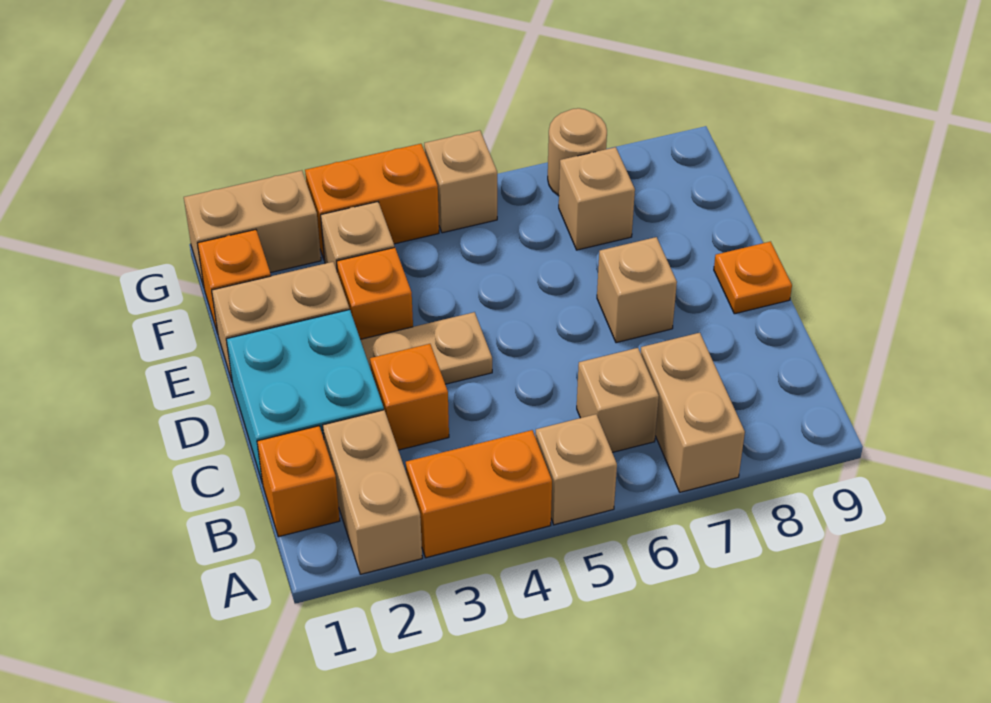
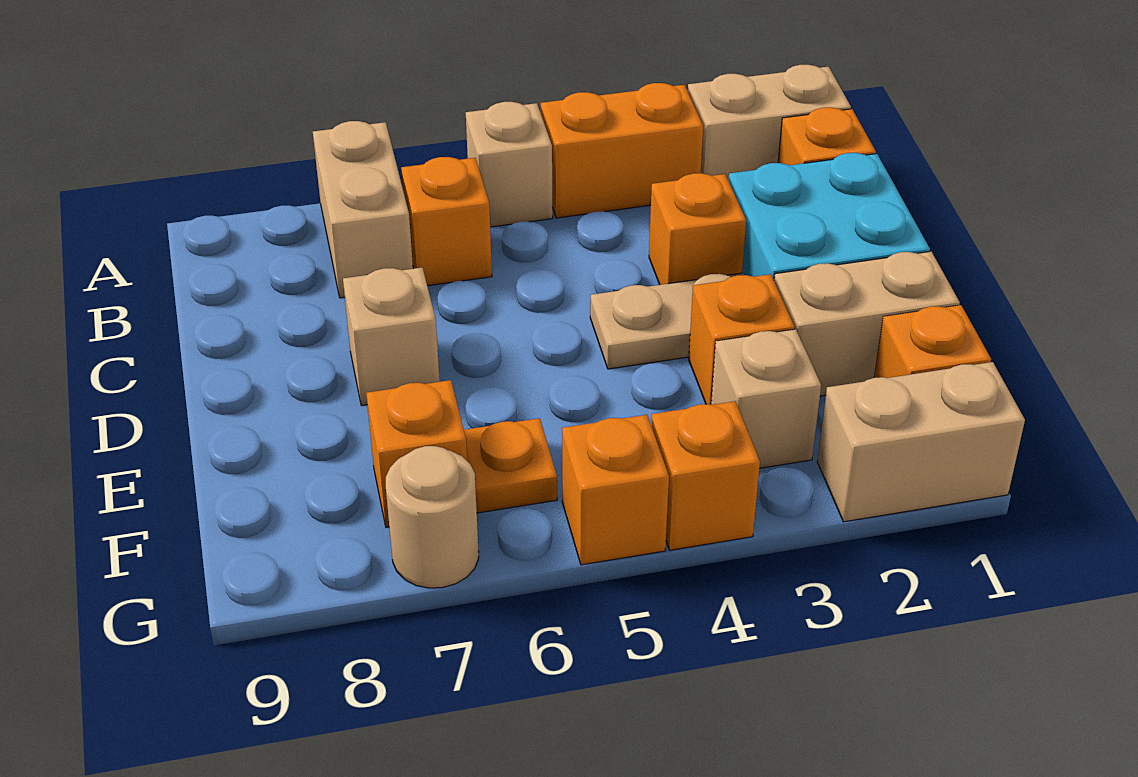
tan 1x2 brick [323,410,422,574] -> tan 1x2 brick turned to [688,65,851,180]
tan 1x1 brick [577,348,659,452] -> orange 1x1 brick [401,157,492,286]
orange 1x1 plate [714,242,792,314] -> orange 1x1 plate moved to [464,418,557,513]
tan 1x1 brick [559,147,635,250] -> orange 1x1 brick [366,380,467,527]
orange 1x2 brick [305,144,439,259] -> orange 1x1 brick [651,401,760,550]
tan 1x1 brick [424,130,497,233] -> orange 1x1 brick [562,415,669,565]

